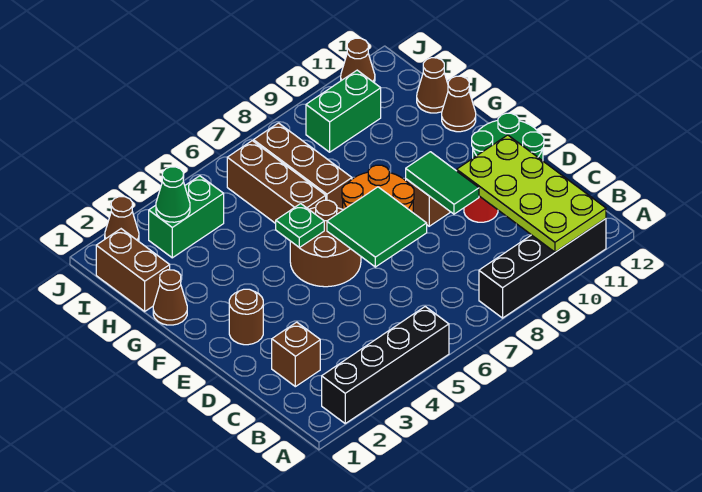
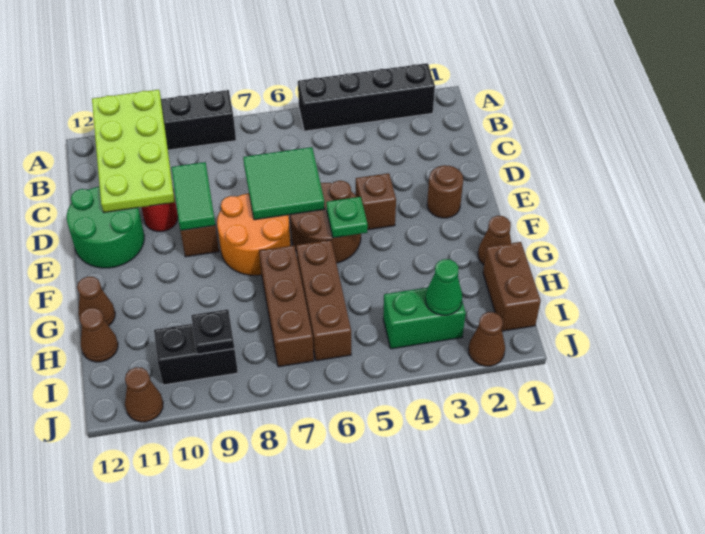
brown 1x1 brick [272,322,320,387] -> brown 1x1 brick moved to [356,173,396,230]
green 1x2 brick [306,70,381,152] -> black 1x2 brick [154,324,238,385]
none -> black 1x1 plate [191,309,234,354]

